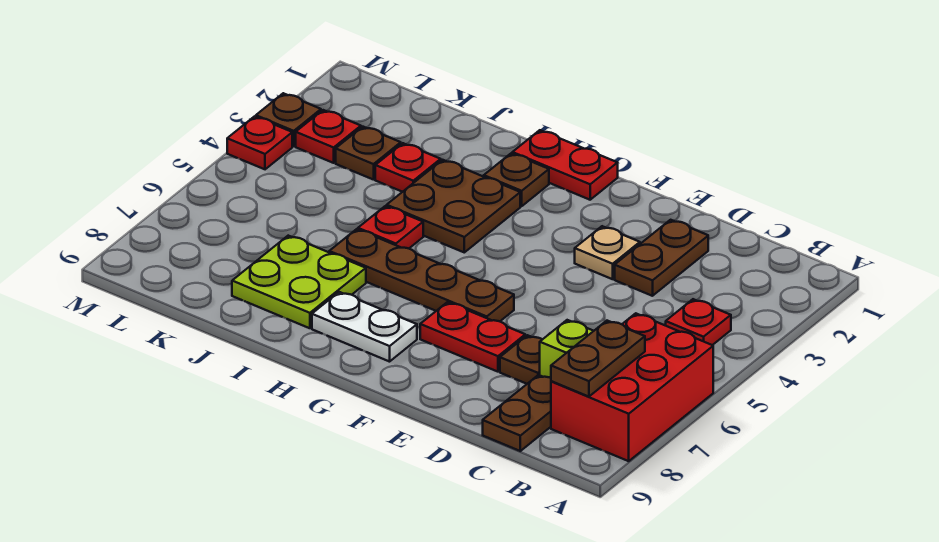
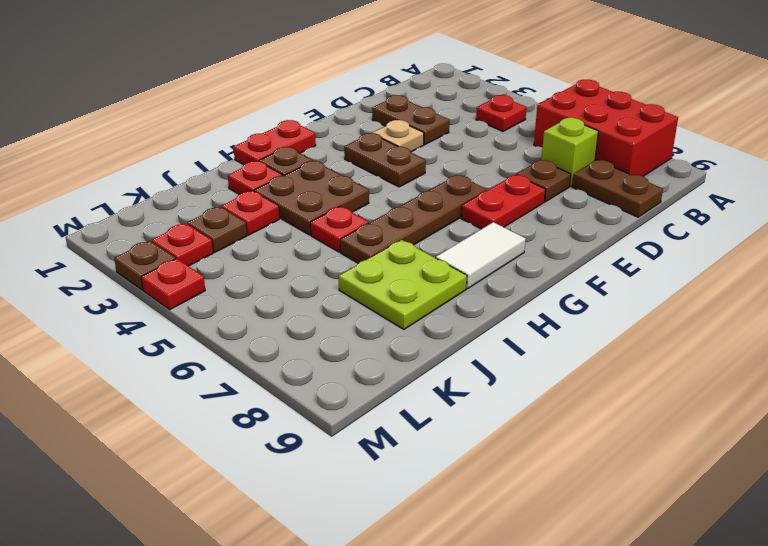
brown 1x2 plate [551,321,645,397] -> brown 1x2 plate moved to [344,133,426,187]
white 1x2 plate [312,292,417,362] -> white 1x2 tile [436,222,525,289]
none -> red 1x1 plate [228,161,283,195]

